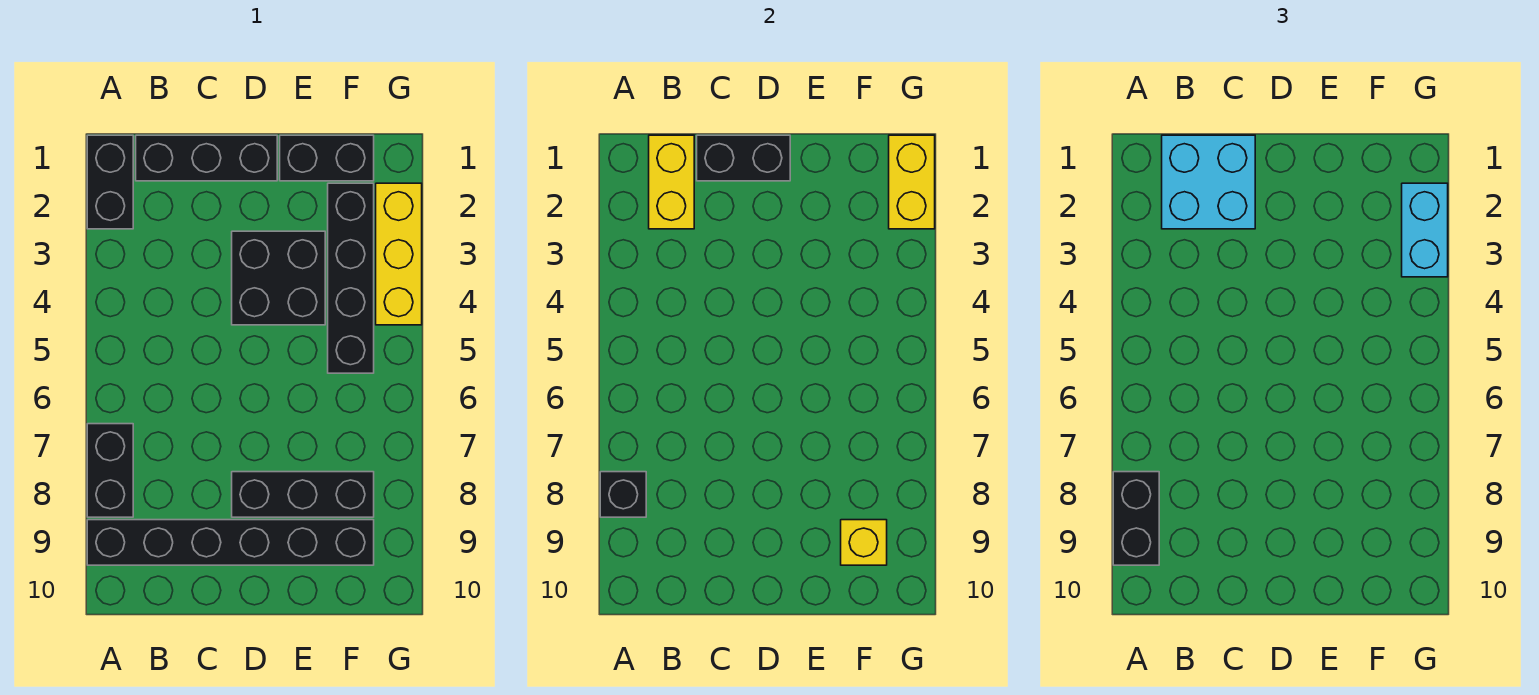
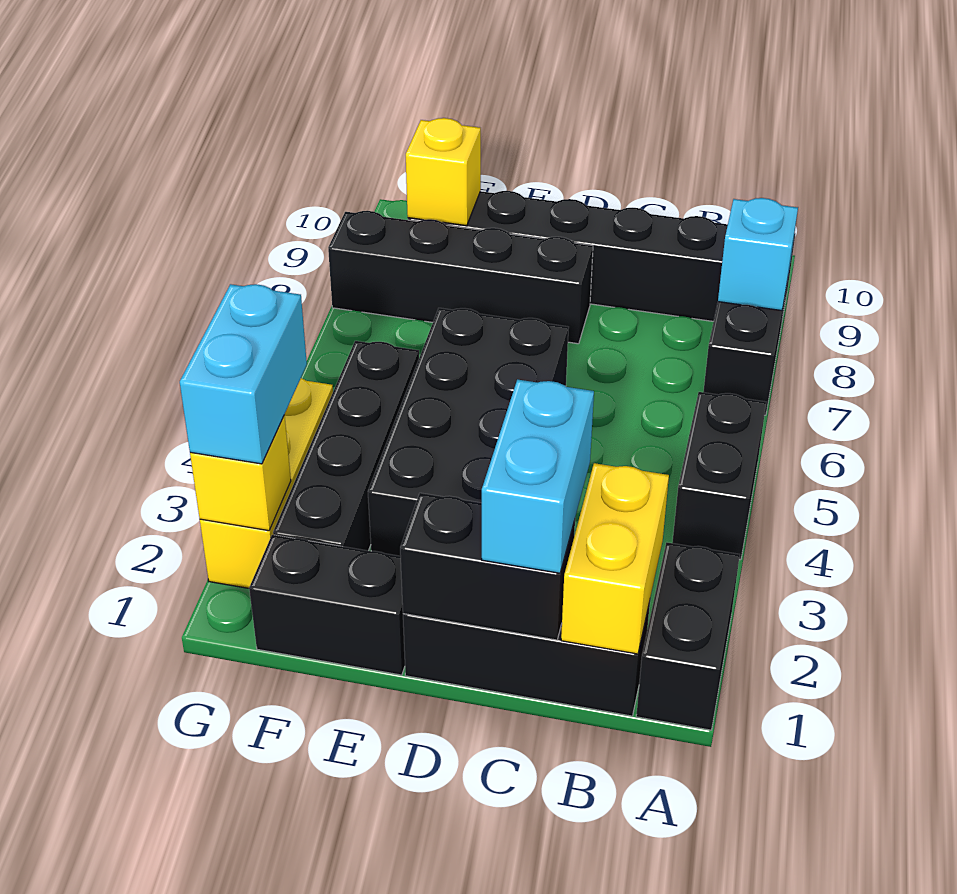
black 1x1 brick [600,472,646,517] -> cyan 1x1 brick [718,198,798,311]
black 1x2 brick [1113,472,1159,565] -> black 1x2 brick moved to [672,392,766,560]
cyan 2x2 brick [1162,135,1255,229] -> cyan 1x2 brick [482,380,594,573]
black 2x2 brick [232,231,325,325] -> black 2x4 brick [368,308,569,556]
black 1x3 brick [232,472,374,517] -> black 1x4 brick [328,211,593,344]
yellow 1x2 brick [889,135,935,229] -> yellow 1x1 brick [190,415,291,531]

